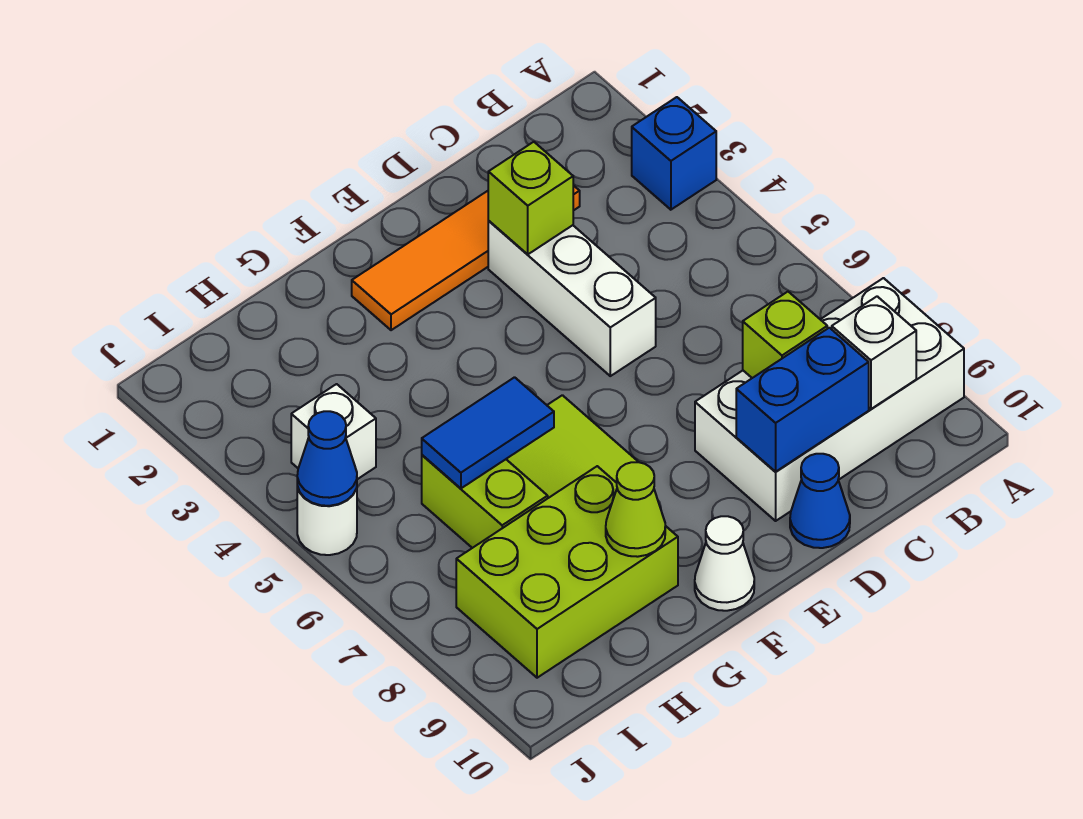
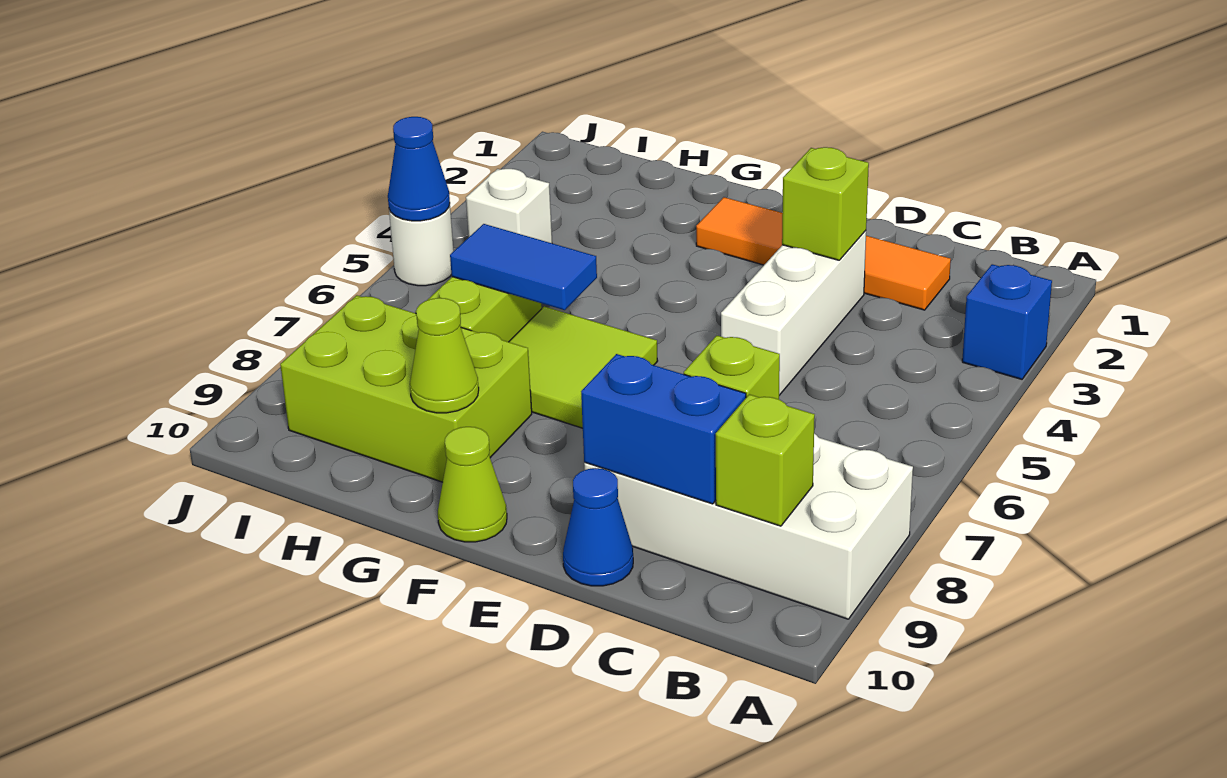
white 1x1 brick [832,296,916,409] -> lime 1x1 brick [716,394,815,526]
white 1x1 cone [695,516,754,611] -> lime 1x1 cone [438,427,507,542]

